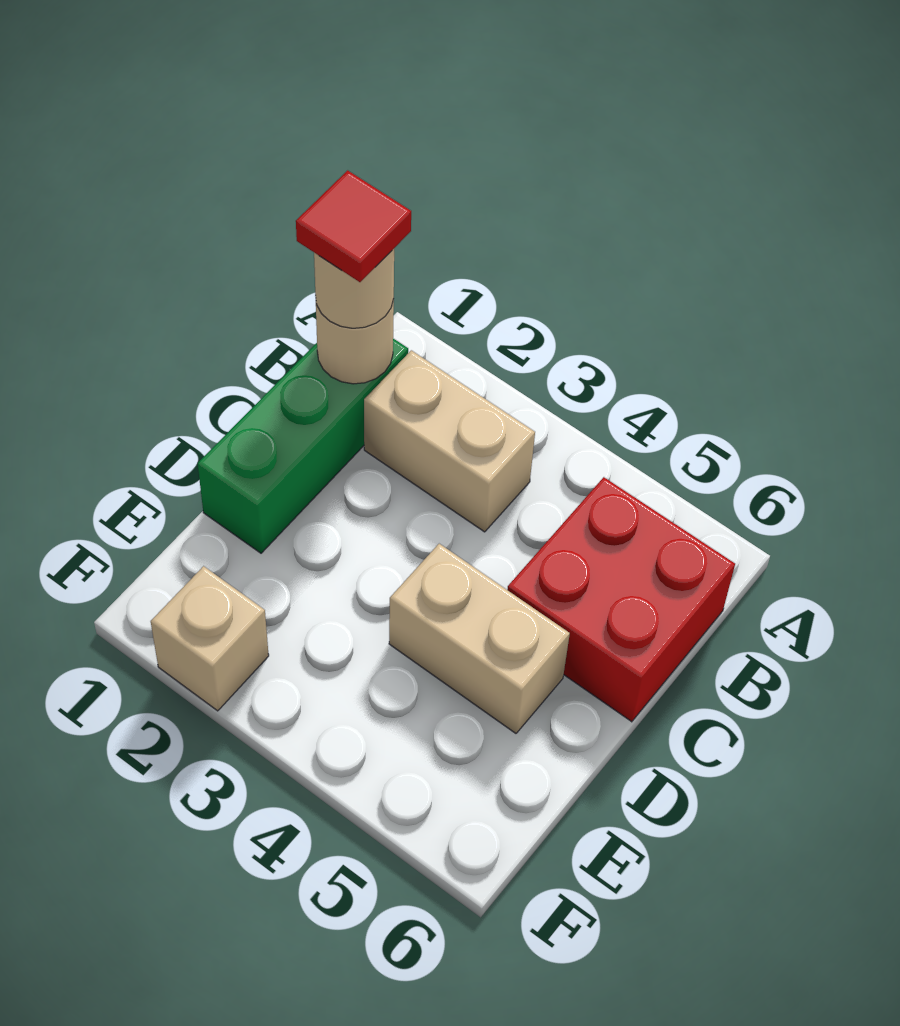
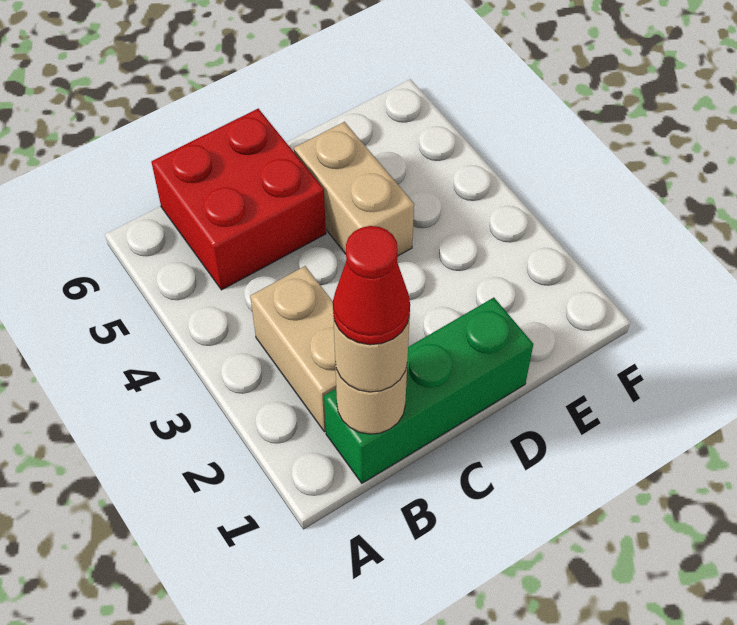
red 1x1 tile [296,170,411,282] -> red 1x1 cone [333,226,410,345]
tan 1x1 brick [151,566,269,711] -> none

